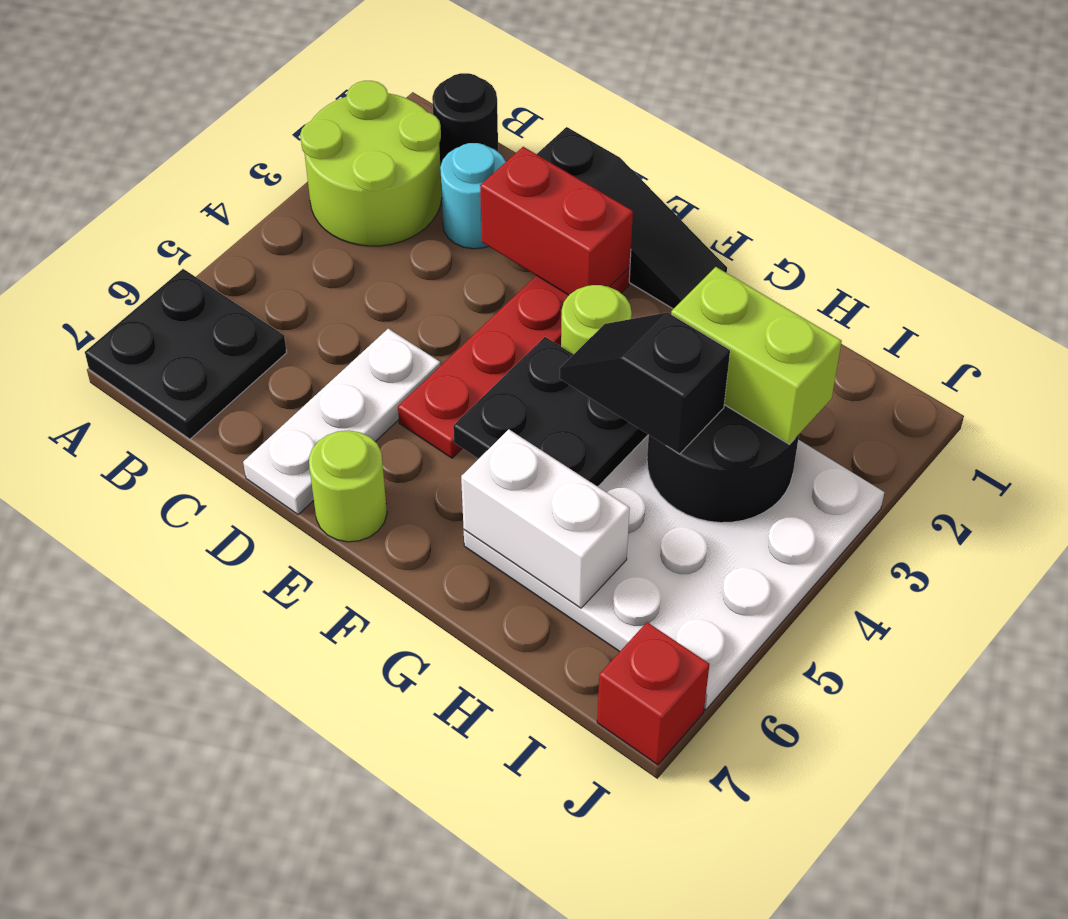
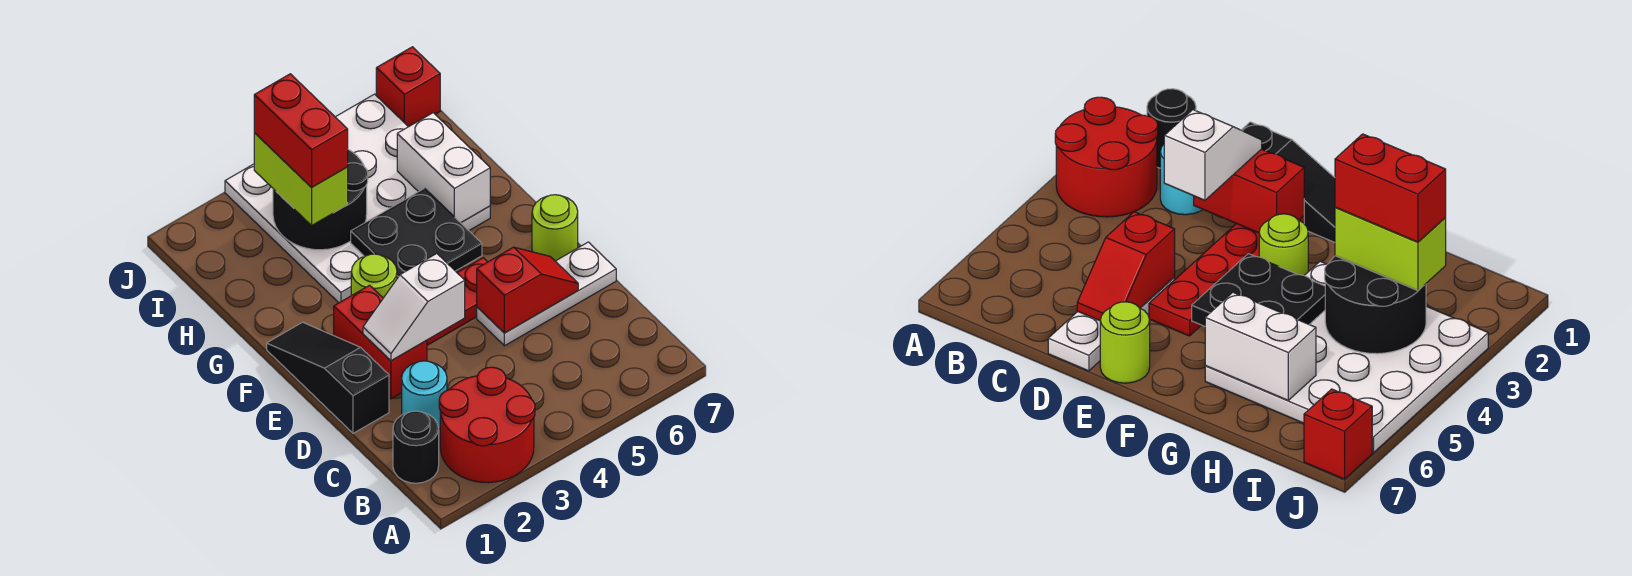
lime 2x2 round brick [300,81,442,246] -> red 2x2 round brick [439,367,535,483]
black 2x2 plate [85,269,287,439] -> none
none -> white 1x2 slope [363,254,465,361]
none -> red 1x2 slope [477,247,578,333]
black 1x2 slope [560,313,730,454] -> none
none -> red 1x2 brick [254,74,348,188]

